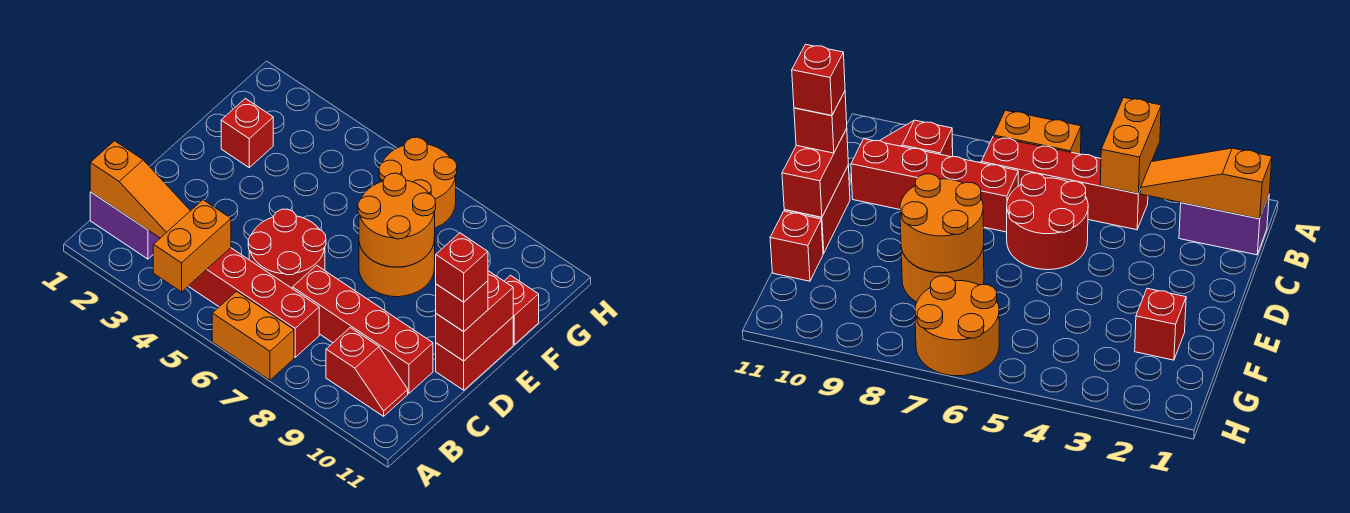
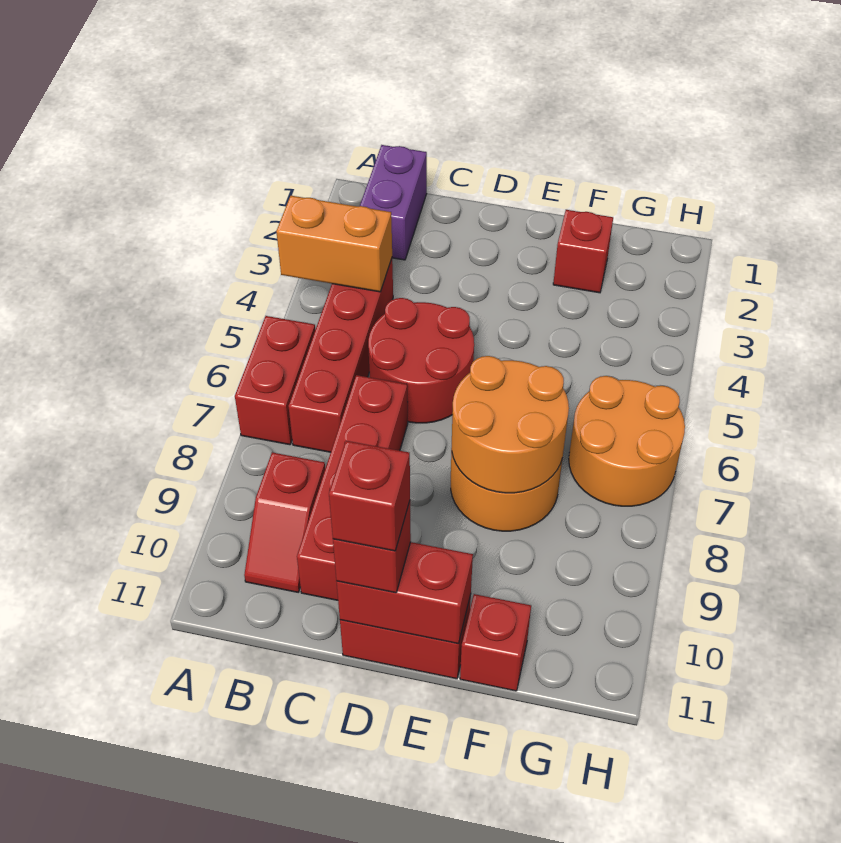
orange 1x2 brick [212,291,294,380] -> red 1x2 brick [235,316,315,445]
orange 1x3 slope [90,141,190,238] -> none

